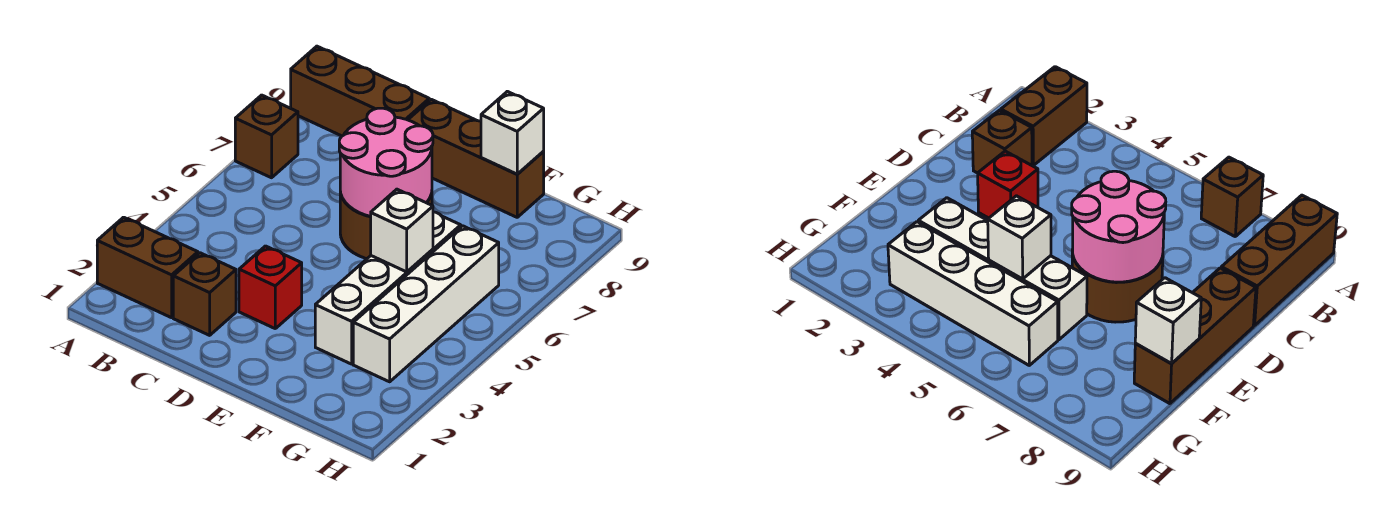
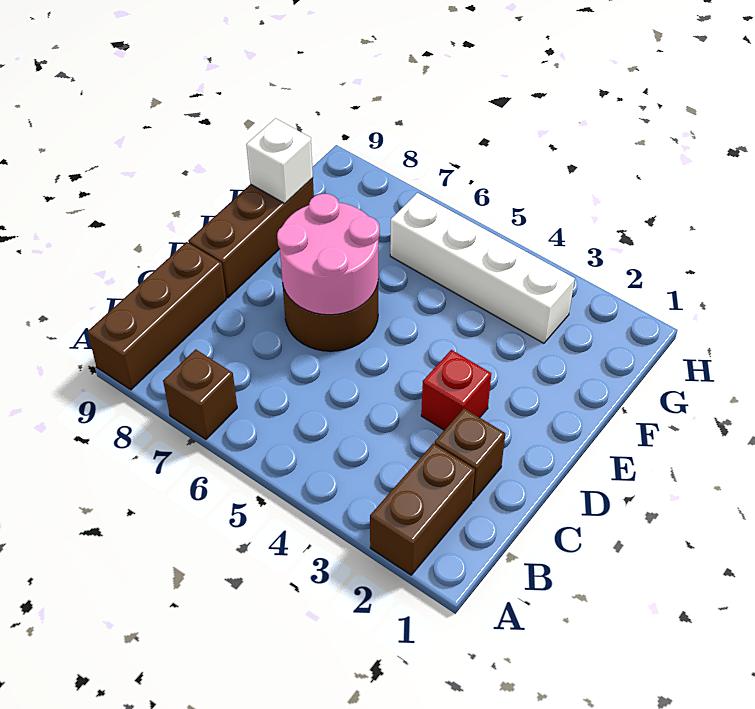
white 1x4 brick [315,212,461,364] -> none
white 1x1 brick [371,189,433,272] -> none

